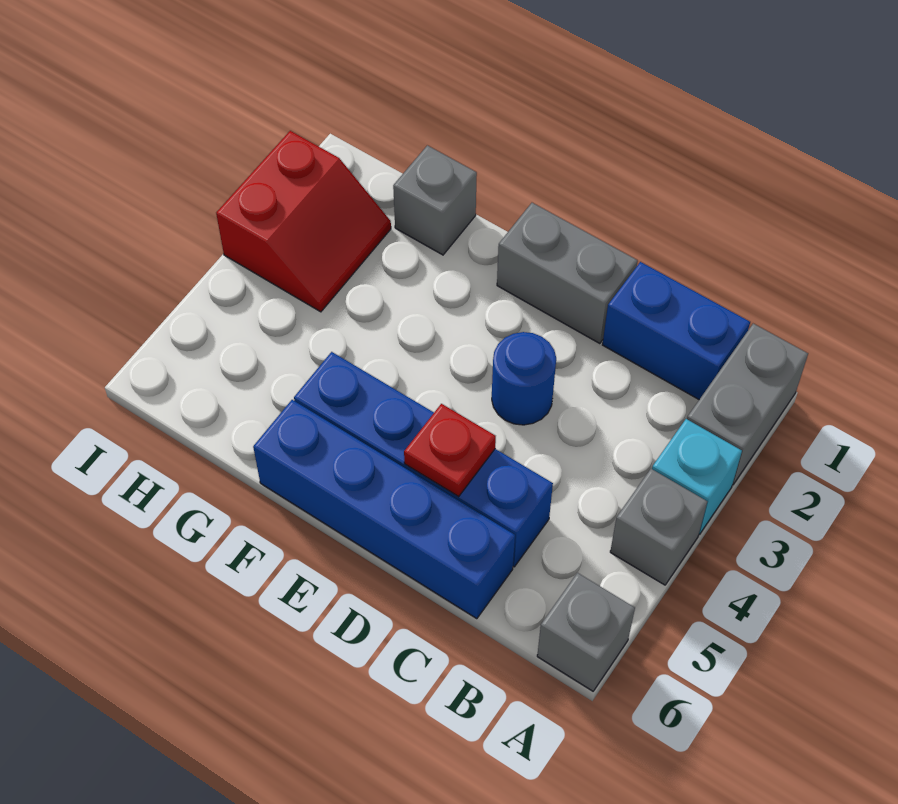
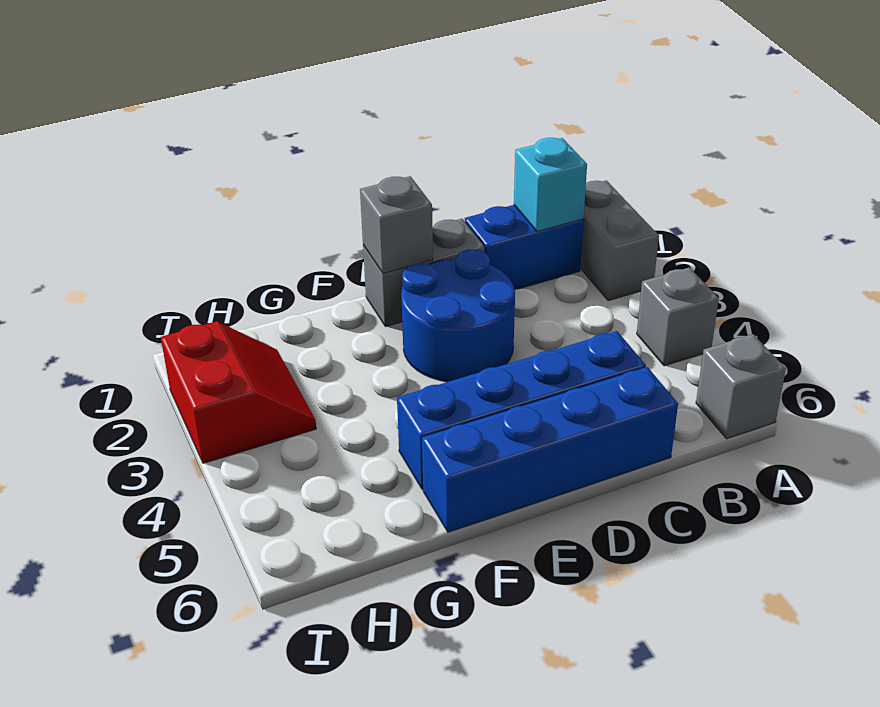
cyan 1x1 brick [652,419,742,534] -> cyan 1x1 brick moved to [514,138,587,232]
blue 1x1 round brick [492,332,556,425] -> blue 2x2 round brick [401,250,515,382]
red 1x1 plate [404,404,496,497] -> none
grey 1x1 brick [393,145,477,255] -> grey 1x1 brick moved to [360,176,433,274]

